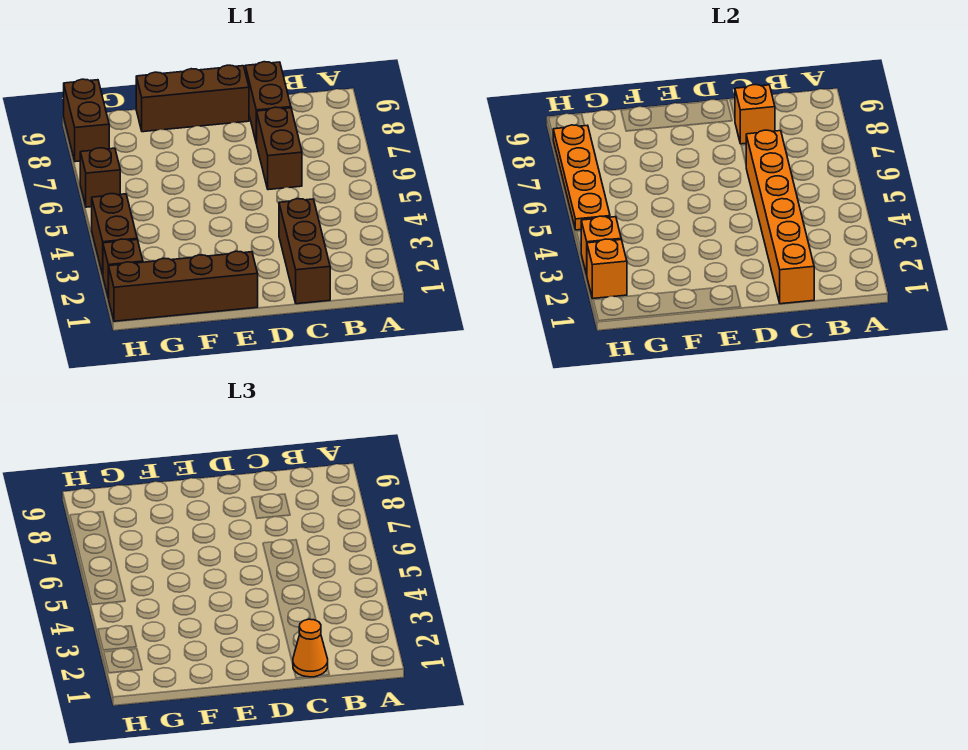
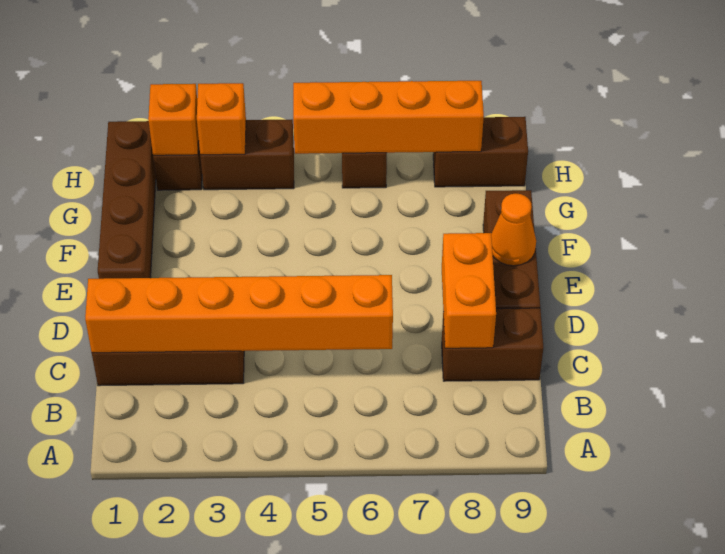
orange 1x1 cone [293,619,328,677] -> orange 1x1 cone moved to [491,193,536,266]
brown 1x2 brick [257,107,302,190] -> none
orange 1x1 brick [735,85,775,144] -> orange 1x2 brick [442,233,496,348]
orange 1x4 plate [553,125,610,230] -> orange 1x4 brick [293,81,484,154]

